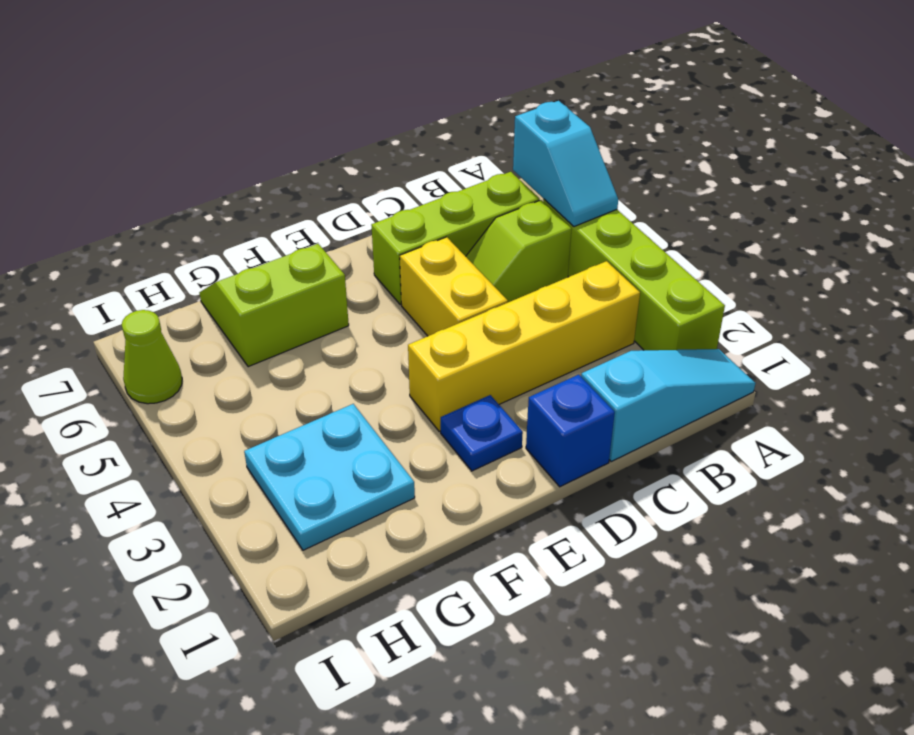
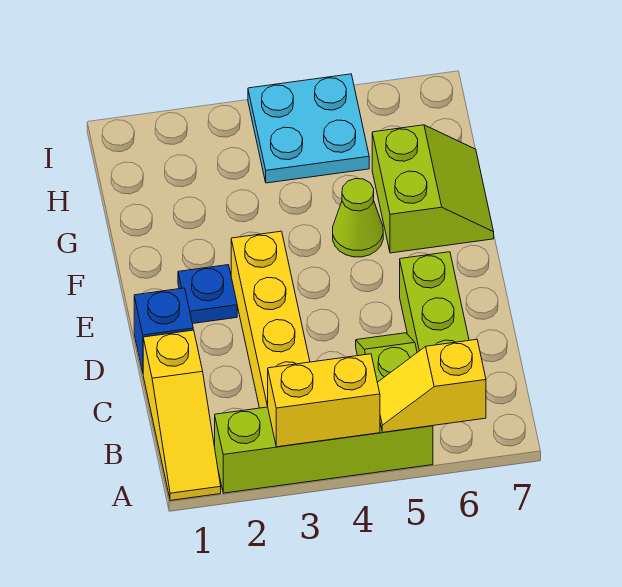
cyan 1x3 slope [581,349,755,461] -> yellow 1x3 slope [143,330,221,500]
cyan 1x2 slope [513,101,618,227] -> yellow 1x2 slope [377,339,486,432]
yellow 1x2 brick [400,237,508,336] -> yellow 1x2 brick moved to [268,354,380,447]
cyan 2x2 plate [244,404,415,550] -> cyan 2x2 plate moved to [248,74,369,183]
lime 1x1 cone [122,310,182,404] -> lime 1x1 cone moved to [333,179,383,257]

